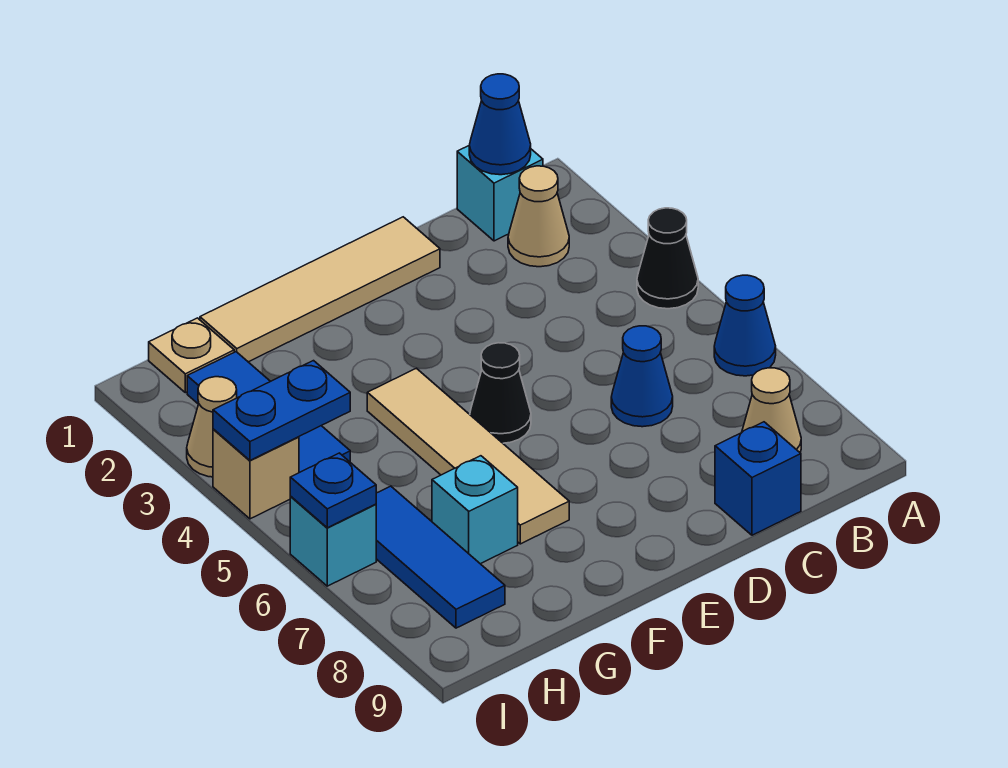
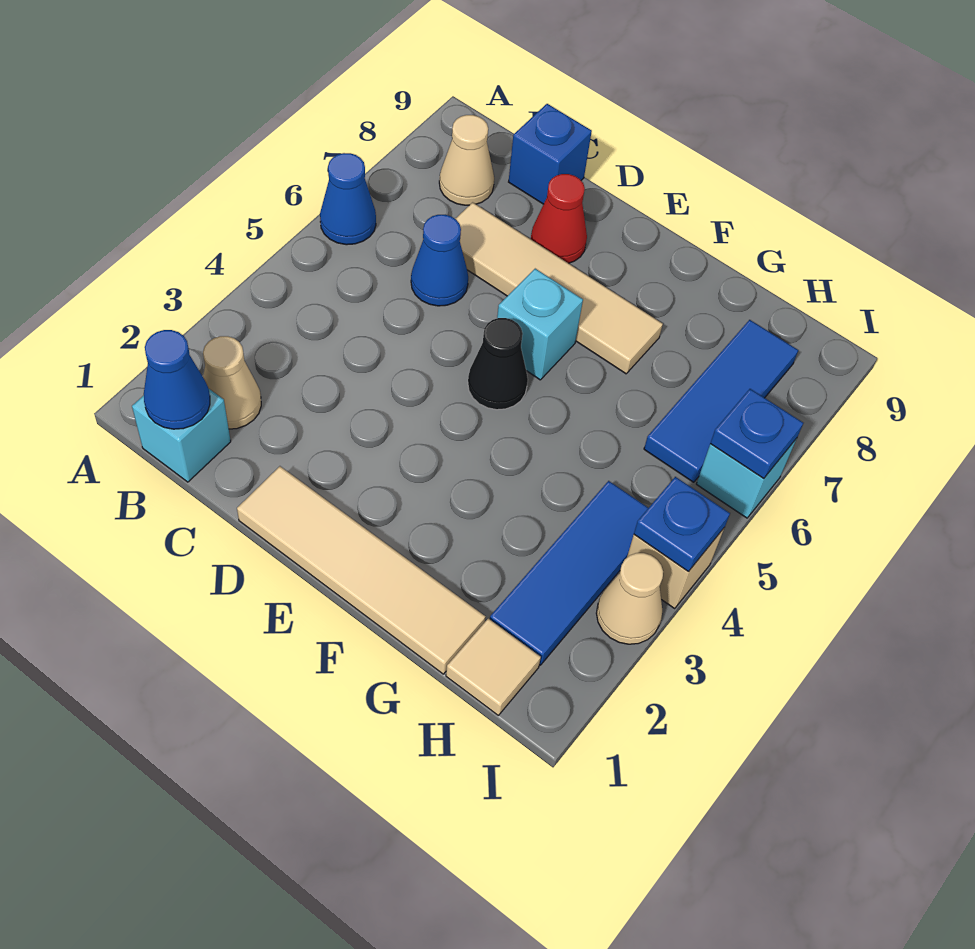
black 1x1 cone [637,208,698,309] -> none
none -> red 1x1 cone [531,174,587,263]
tan 1x4 tile [367,368,569,544] -> tan 1x4 tile turned to [455,202,663,374]
cyan 1x1 brick [432,456,518,564] -> cyan 1x1 brick moved to [497,269,583,380]
tan 1x1 plate [149,318,234,393] -> tan 1x1 tile [446,618,541,715]
blue 1x2 plate [213,361,350,460] -> blue 1x1 plate [634,477,730,572]

